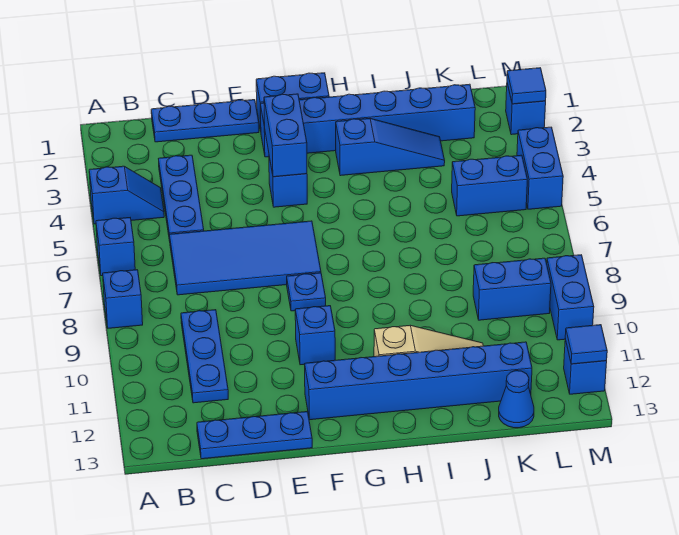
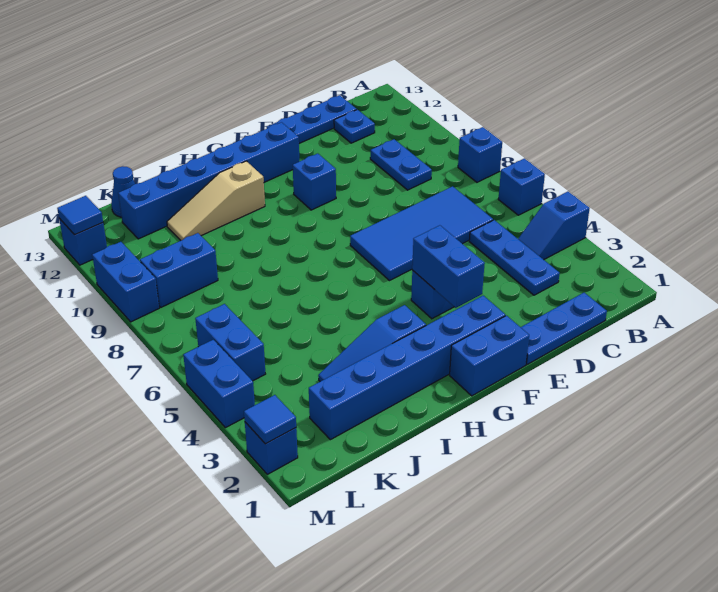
blue 1x3 plate [181,310,228,403] -> blue 1x2 plate [370,139,432,190]
blue 1x1 plate [287,273,326,311] -> blue 1x1 plate moved to [334,110,375,143]
blue 1x2 brick [452,155,527,216] -> blue 1x2 brick turned to [195,304,265,381]

